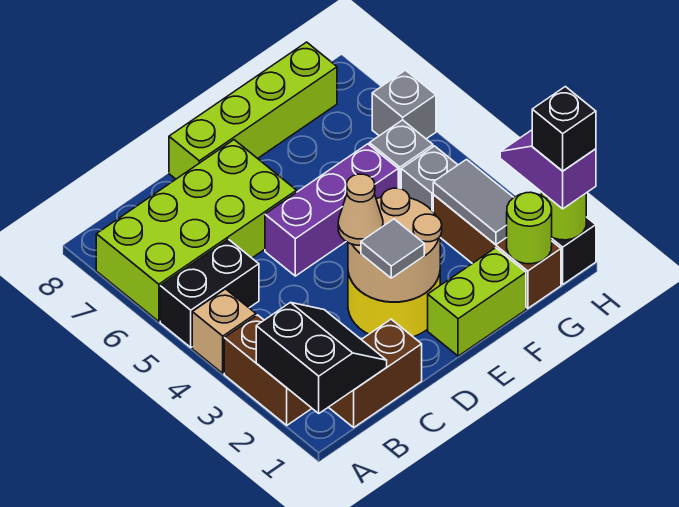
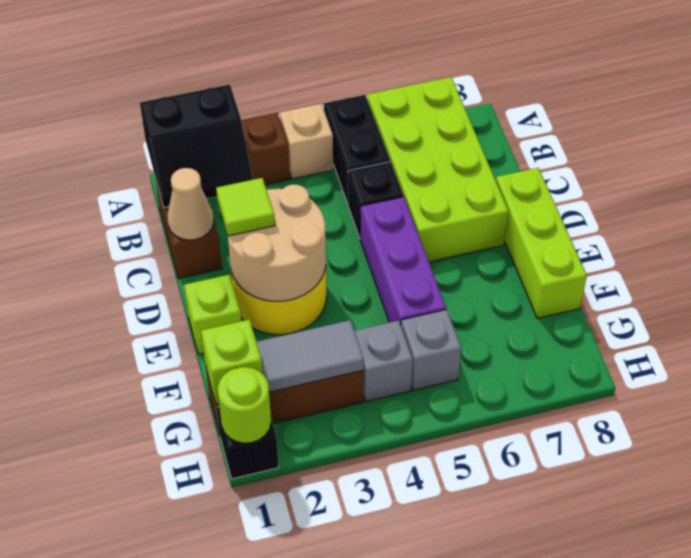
grey 1x1 tile [361,219,424,278] -> lime 1x1 tile [216,178,275,236]
tan 1x1 cone [338,174,383,245] -> tan 1x1 cone moved to [167,168,214,240]
lime 1x4 brick [169,42,337,179] -> lime 1x3 brick [496,168,587,319]
lime 1x2 brick [428,248,526,356] -> lime 1x1 brick [184,275,241,354]
lime 1x1 round brick [507,192,552,264] -> lime 1x1 brick [201,320,263,405]
purple 1x2 slope [500,130,596,209] -> none
black 1x1 brick [532,87,596,171] -> black 1x1 brick moved to [348,162,403,238]
grey 1x1 brick [372,70,436,139] -> none

